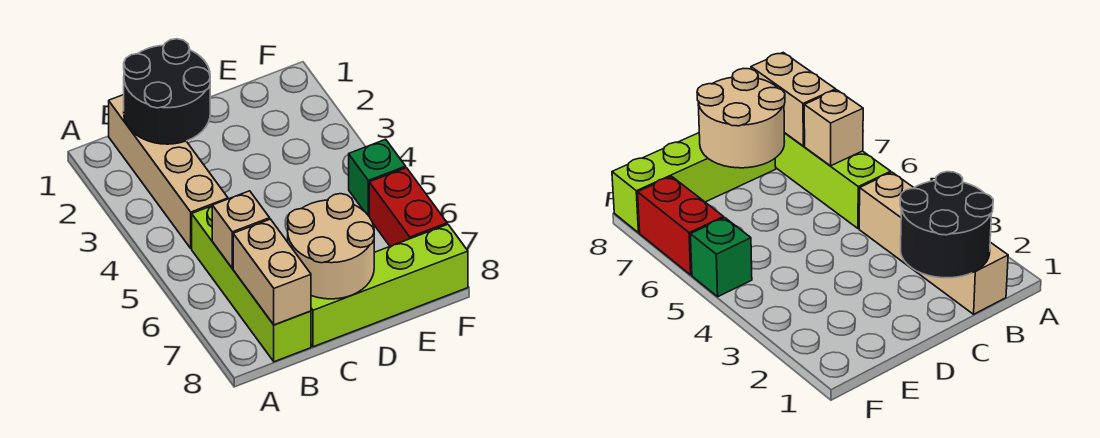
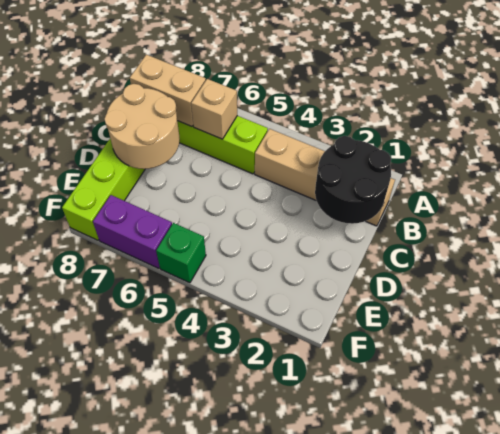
red 1x2 brick [369,168,447,246] -> purple 1x2 brick [93,195,172,268]

